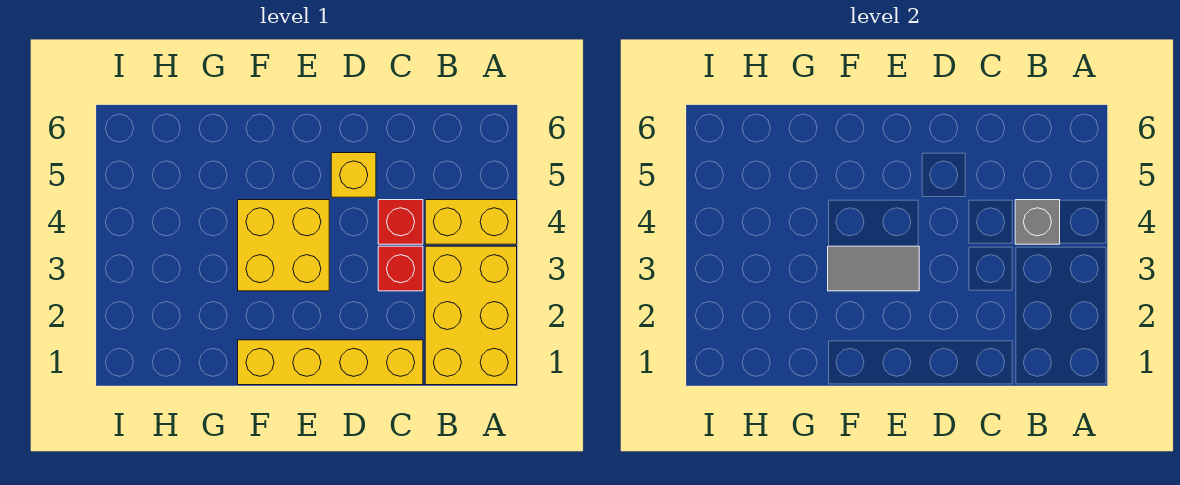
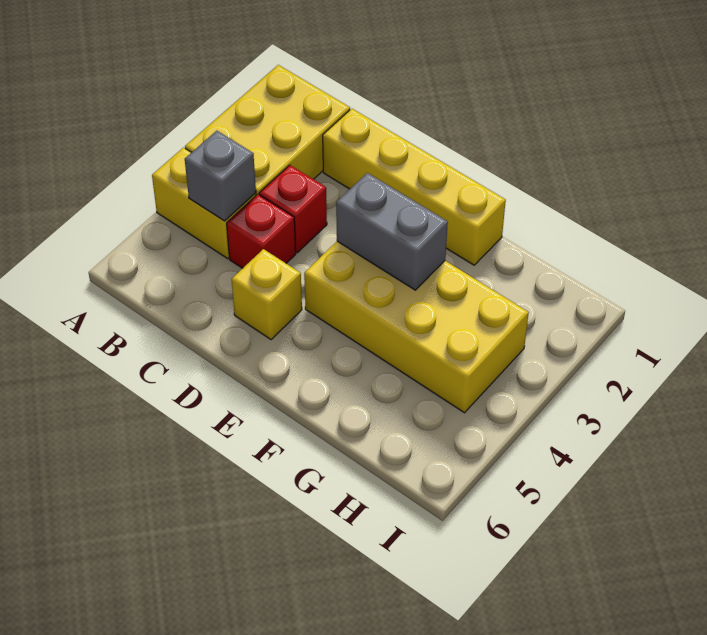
yellow 2x2 brick [238,200,329,291] -> yellow 2x4 brick [304,241,529,413]
grey 1x2 tile [828,246,919,291] -> grey 1x2 brick [336,173,448,290]

